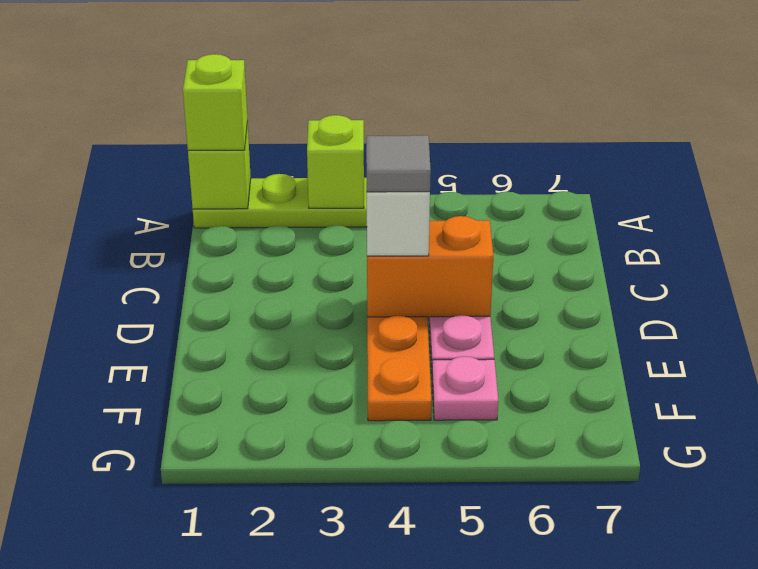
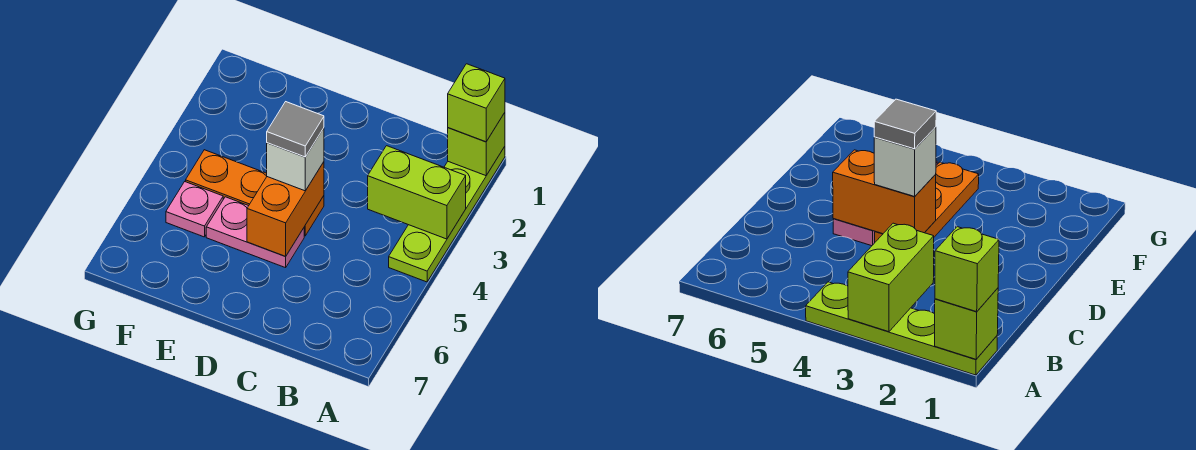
lime 1x1 brick [307,115,364,208] -> lime 1x2 brick [368,146,466,239]

